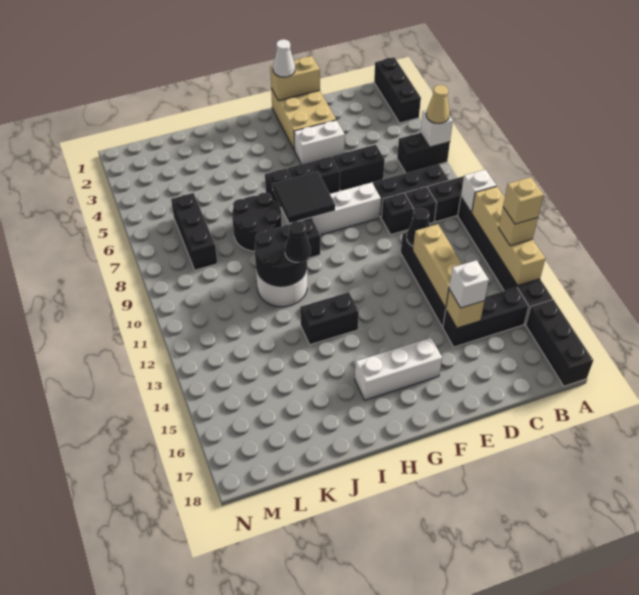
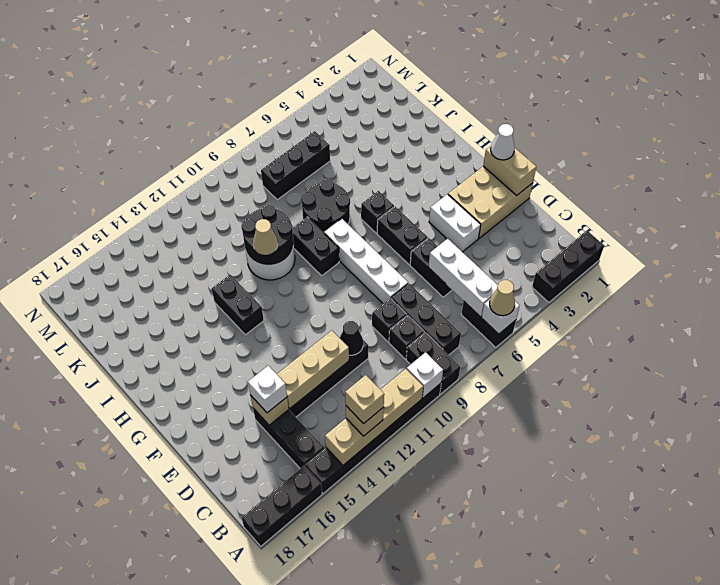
white 1x3 brick [355,338,442,400] -> white 1x3 brick moved to [428,239,498,317]
black 2x2 tile [272,171,335,223] -> none
black 1x1 cone [285,221,311,262] -> tan 1x1 cone [253,219,278,255]

